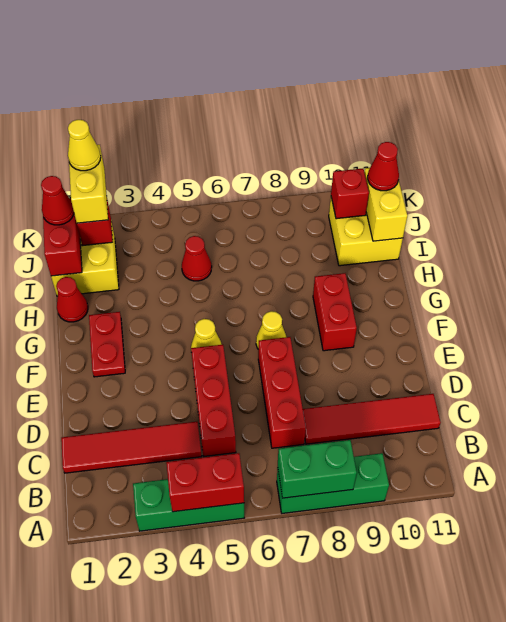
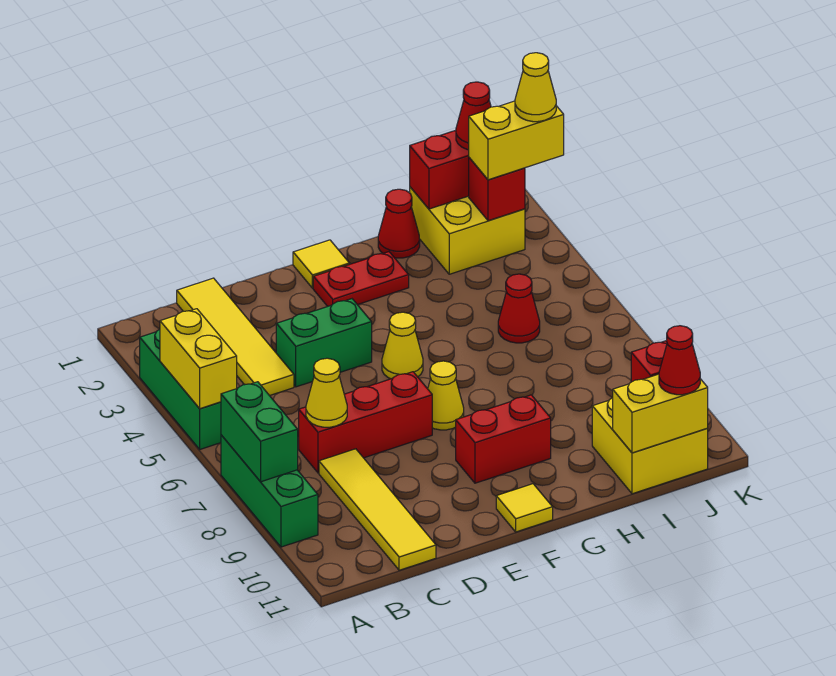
red 1x2 brick [166,453,244,512] -> yellow 1x2 brick [160,309,237,409]
red 1x4 tile [61,422,202,473] -> yellow 1x4 tile [177,278,294,396]
red 1x3 brick [191,345,236,456] -> none
none -> yellow 1x1 cone [306,358,347,427]
red 1x4 tile [303,394,441,444] -> yellow 1x4 tile [319,449,436,570]
none -> green 1x2 brick [276,299,372,387]
none -> yellow 1x1 tile [293,240,349,288]
none -> yellow 1x1 tile [496,484,553,532]

